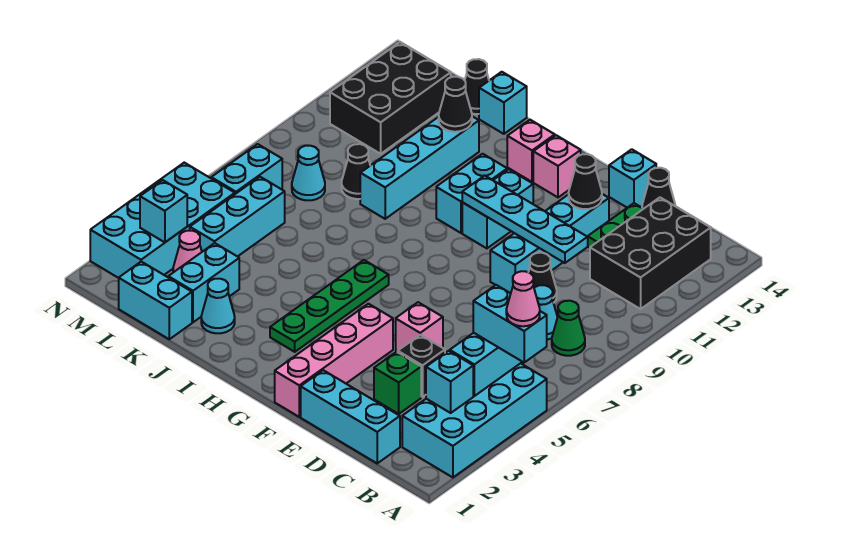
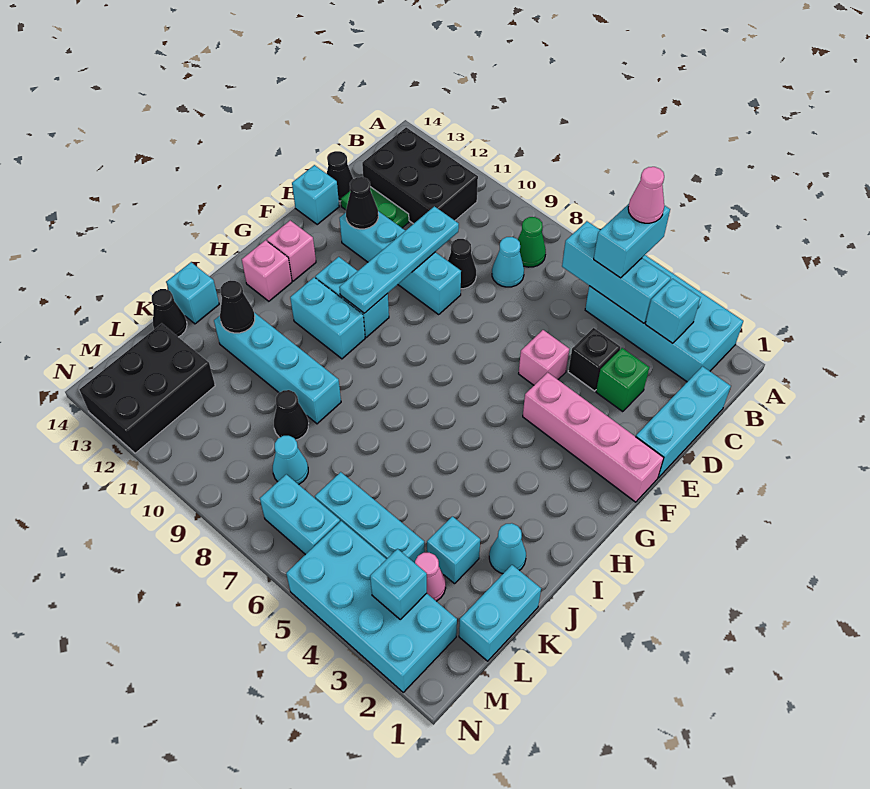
green 1x4 plate [270,260,389,352] -> none
cyan 1x2 brick [168,243,239,322] -> cyan 1x1 brick [427,516,480,584]
black 2x3 brick [330,42,451,154] -> black 2x3 brick turned to [79,323,215,453]

